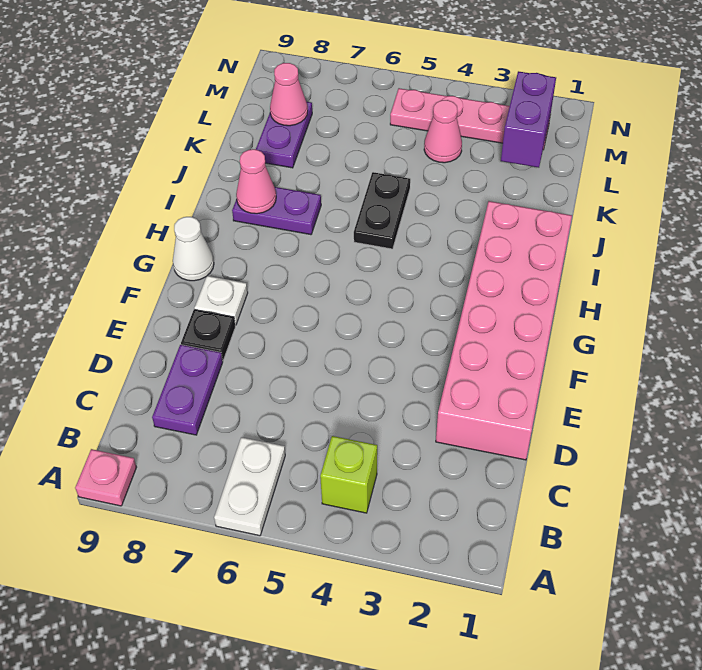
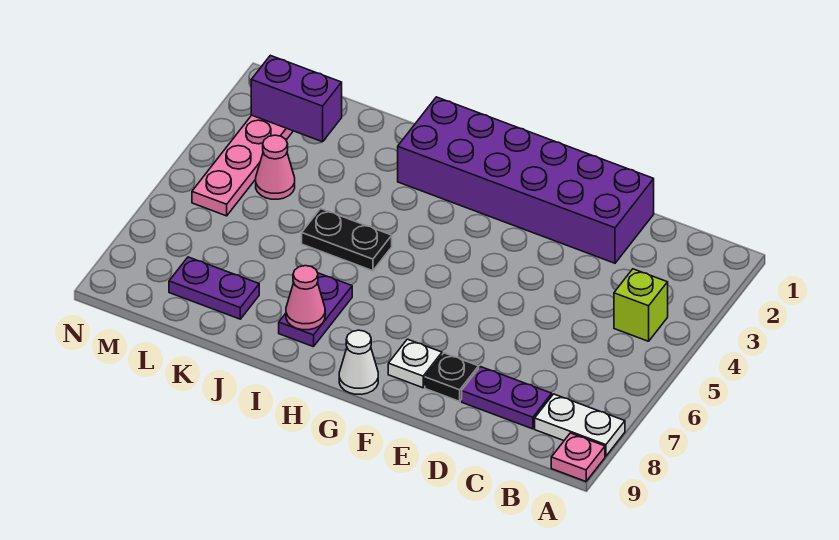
white 1x2 plate [214,437,285,536] -> white 1x2 plate moved to [535,394,625,456]
pink 2x6 brick [436,201,572,460] -> purple 2x6 brick [398,97,654,263]
pink 1x1 cone [270,63,308,126] -> none

